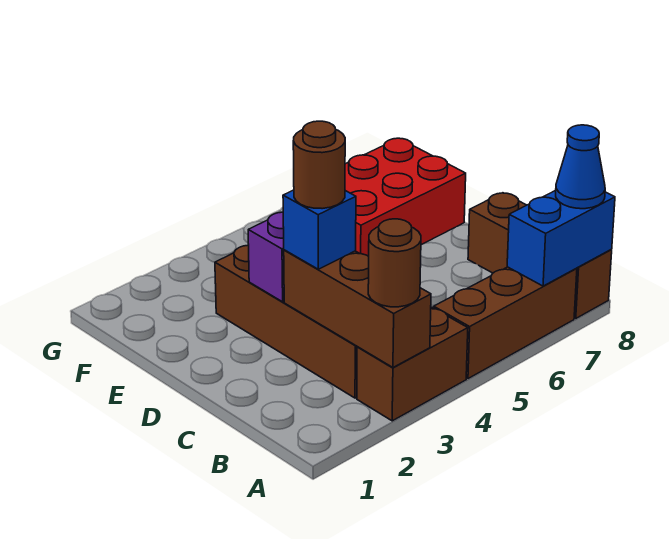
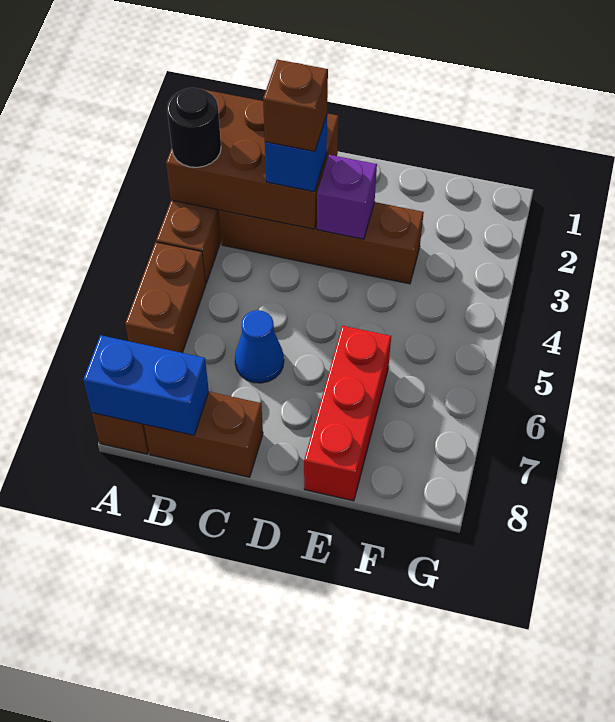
brown 1x3 brick [284,250,431,367] -> brown 2x3 brick [166,90,339,229]
brown 1x1 round brick [368,219,421,307] -> black 1x1 round brick [167,88,221,167]
brown 1x3 brick [434,267,577,379] -> brown 1x2 brick [125,242,206,353]
blue 1x2 brick [507,190,615,286] -> blue 1x2 brick turned to [83,335,209,435]
blue 1x1 cone [556,125,605,209] -> blue 1x1 cone moved to [235,310,284,383]
brown 1x1 round brick [293,121,345,209] -> brown 1x1 brick [263,60,328,151]
red 2x3 brick [345,138,466,256] -> red 1x3 brick [304,326,391,501]

